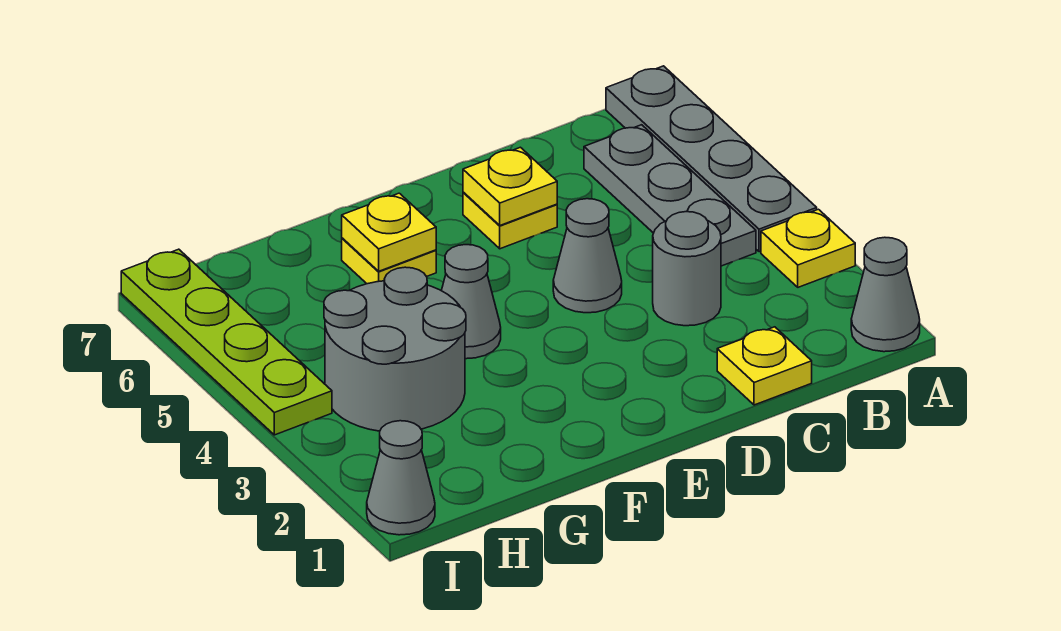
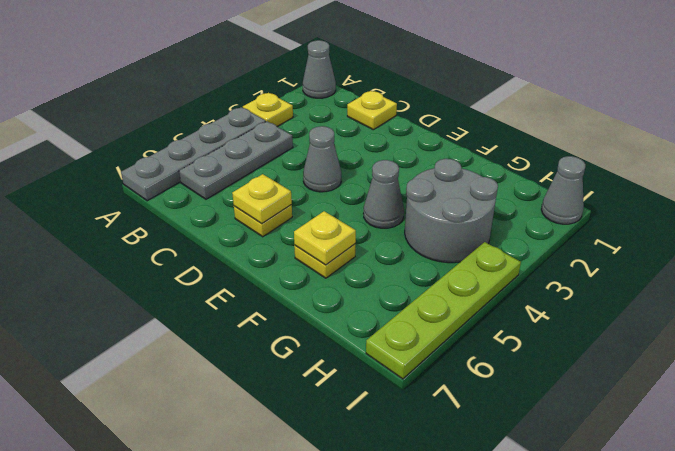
grey 1x1 round brick [653,212,721,326] -> none

